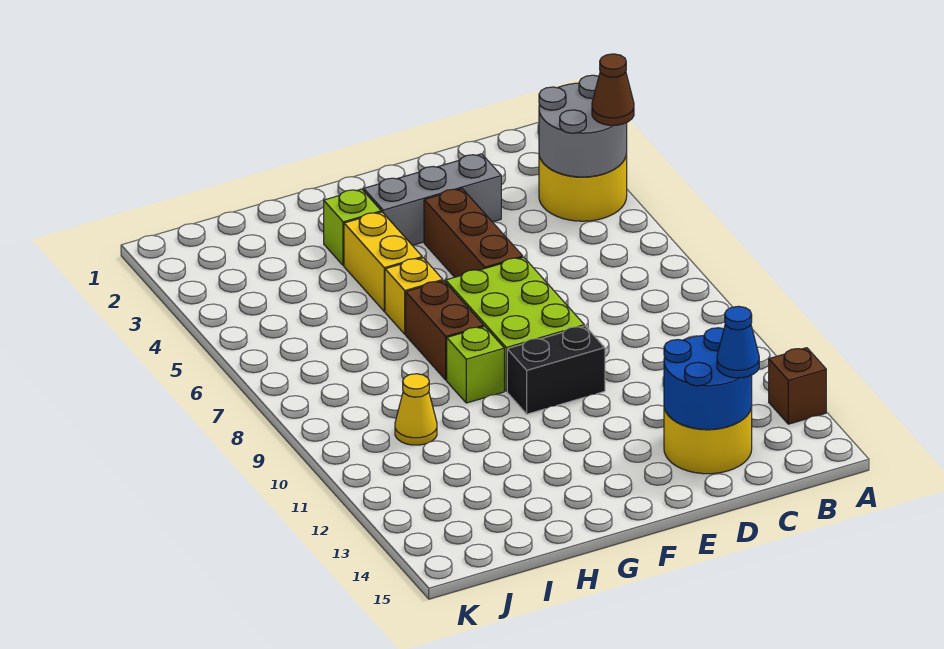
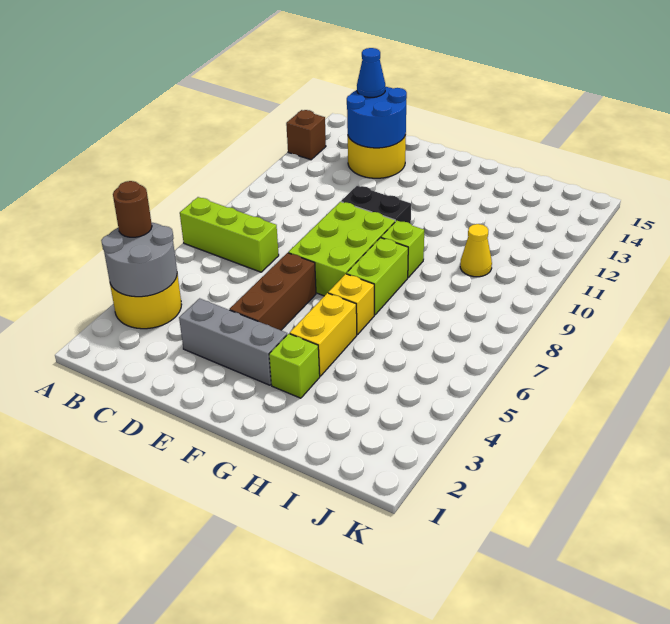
brown 1x1 cone [592,54,634,125] -> brown 1x1 round brick [113,181,152,237]
none -> lime 1x3 brick [180,197,279,272]
brown 1x2 brick [406,281,484,380] -> lime 1x2 brick [347,238,408,315]

